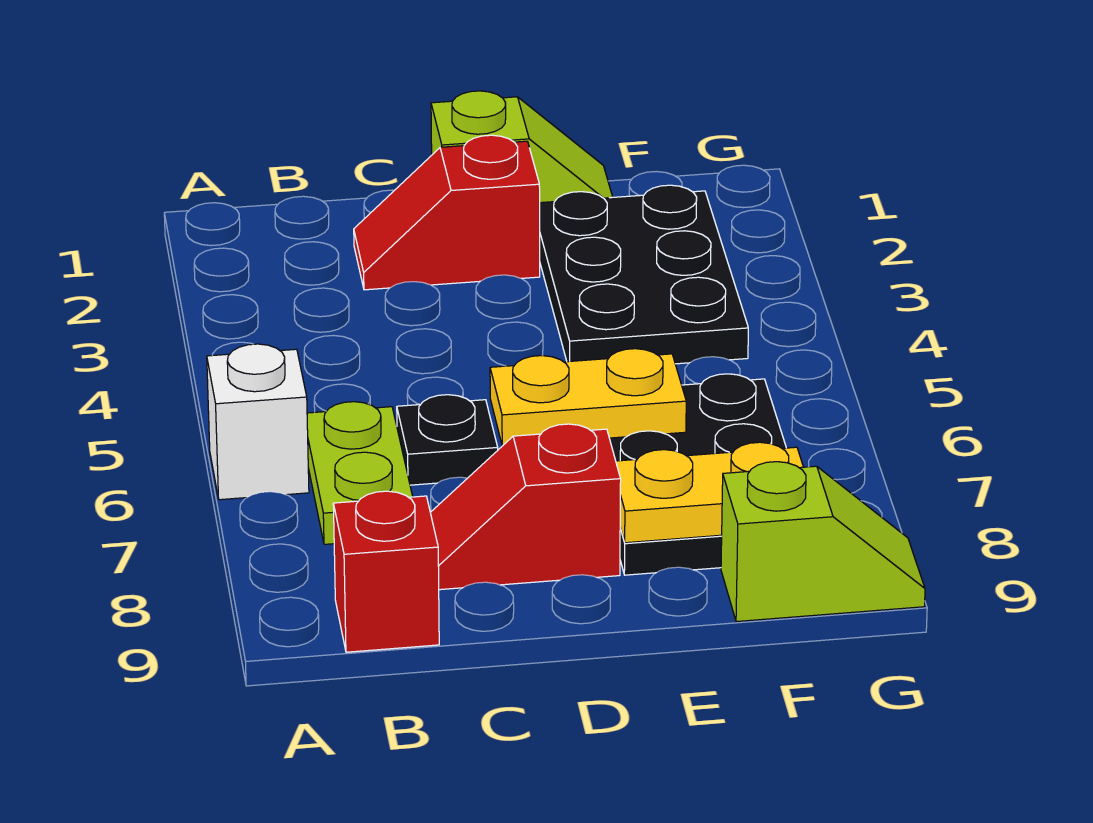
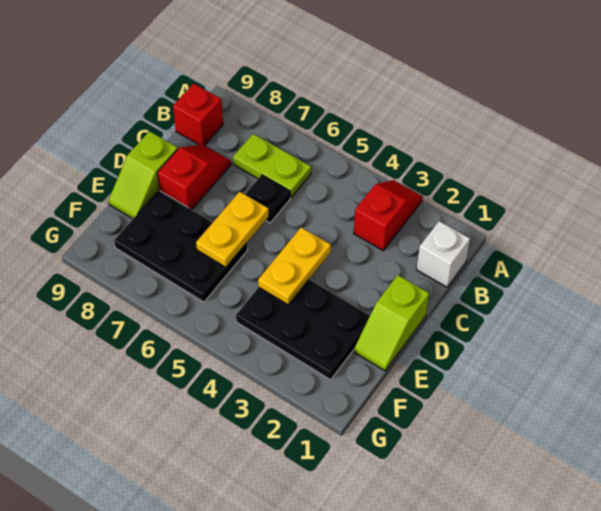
white 1x1 brick [207,344,309,500] -> white 1x1 brick moved to [417,221,470,287]
red 1x2 slope [354,135,540,290] -> red 1x2 slope moved to [354,180,423,250]
yellow 1x2 plate [616,442,803,543] -> yellow 1x2 plate moved to [258,227,331,305]
lime 1x2 slope [721,462,925,622] -> lime 1x2 slope moved to [109,131,178,219]

